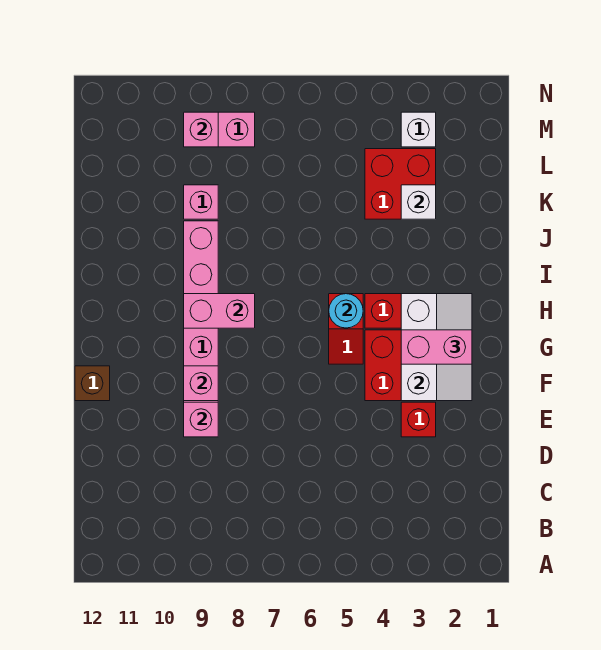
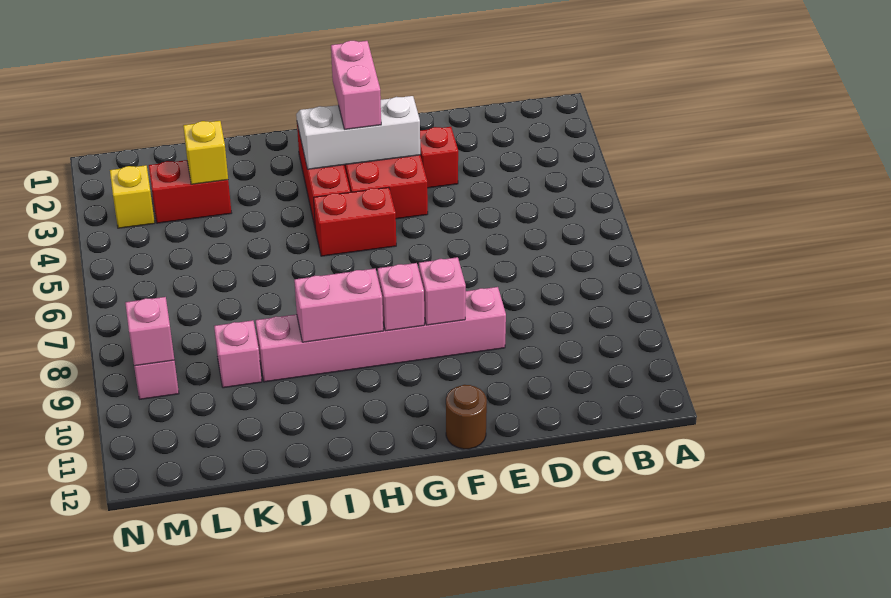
pink 1x1 brick [184,402,218,437] -> pink 1x1 brick moved to [378,263,424,331]
brown 1x1 brick [75,366,110,401] -> brown 1x1 round brick [446,385,487,449]
red 1x2 slope [329,294,363,364] -> red 1x2 brick [314,187,396,256]
cyan 1x1 round brick [329,294,363,328] -> none
pink 1x2 brick [184,294,255,328] -> pink 1x2 brick turned to [294,269,383,342]
red 2x2 brick [365,149,436,219] -> red 1x2 brick [149,160,231,223]
white 1x1 brick [401,185,436,219] -> yellow 1x1 brick [183,121,228,184]
white 1x1 brick [401,112,436,147] -> yellow 1x1 brick [110,165,155,228]

